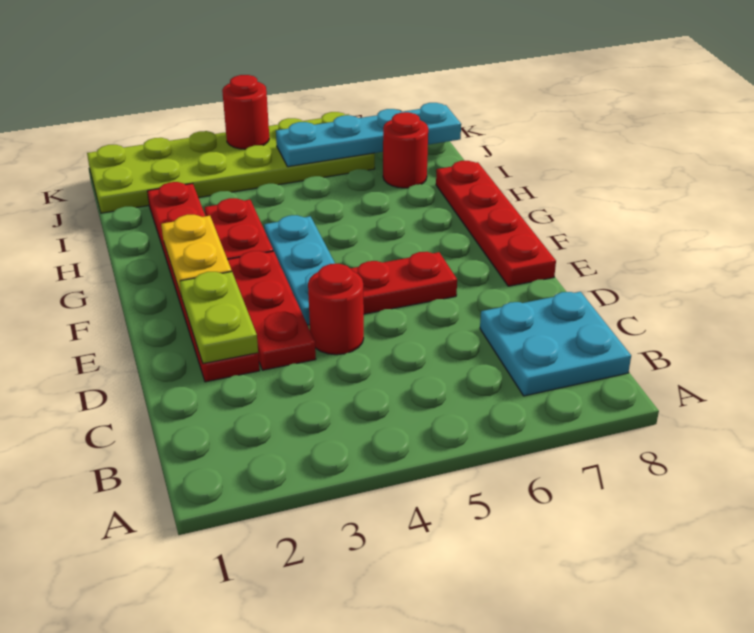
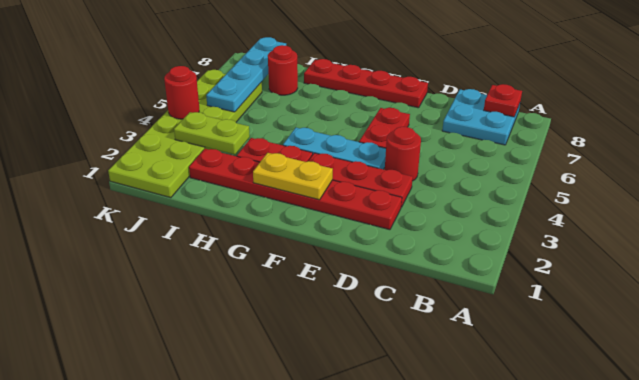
none -> red 1x1 plate [484,84,522,117]
lime 1x2 plate [180,272,258,364] -> lime 1x2 plate moved to [174,112,250,154]

